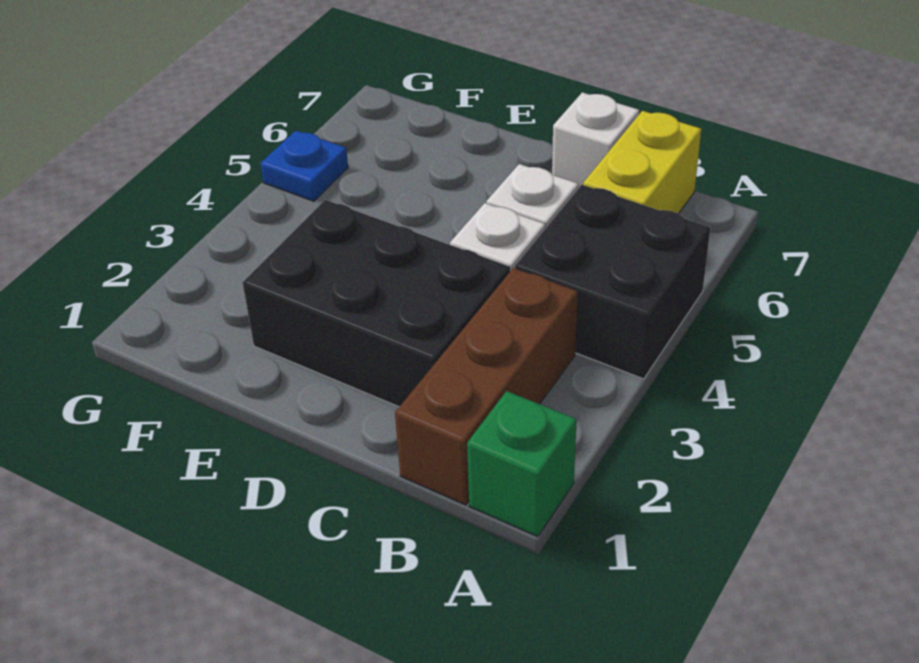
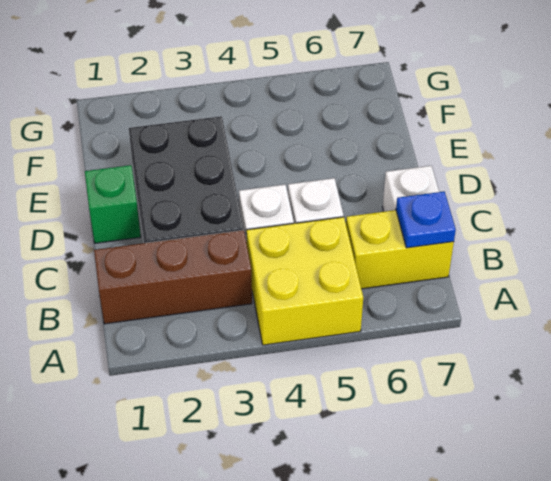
green 1x1 brick [467,391,577,537] -> green 1x1 brick moved to [85,165,141,243]
black 2x2 brick [515,185,710,379] -> yellow 2x2 brick [246,217,363,345]
blue 1x1 plate [260,131,348,201] -> blue 1x1 plate moved to [396,192,456,248]

